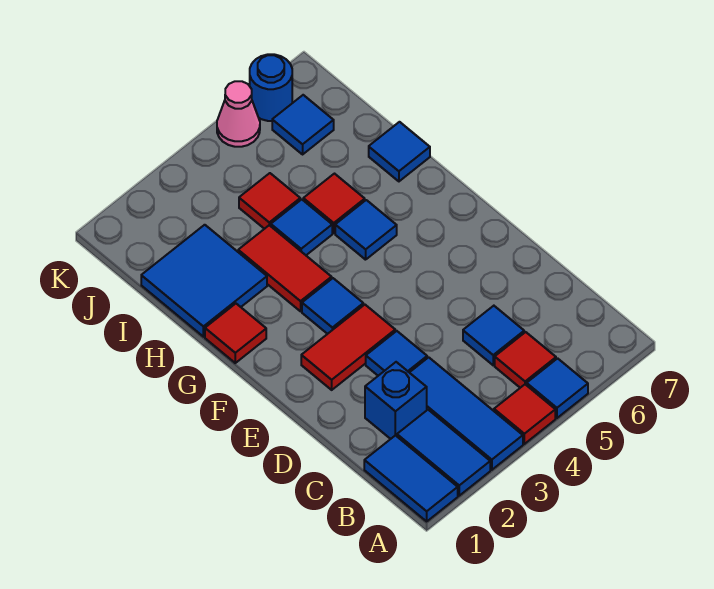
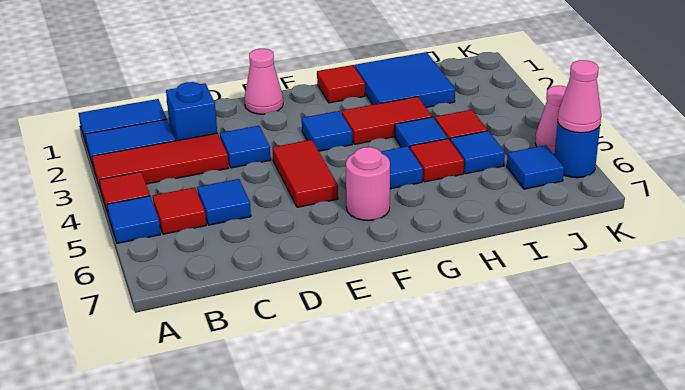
blue 1x3 tile [409,357,523,470] -> red 1x3 tile [92,133,229,191]
none -> pink 1x1 cone [245,49,283,114]
red 1x2 tile [301,305,395,390] -> red 1x2 tile moved to [272,140,338,207]
none -> pink 1x1 round brick [346,147,390,221]
blue 1x1 tile [369,122,430,181] -> blue 1x1 tile moved to [450,131,505,174]
none -> pink 1x1 cone [558,60,601,133]

